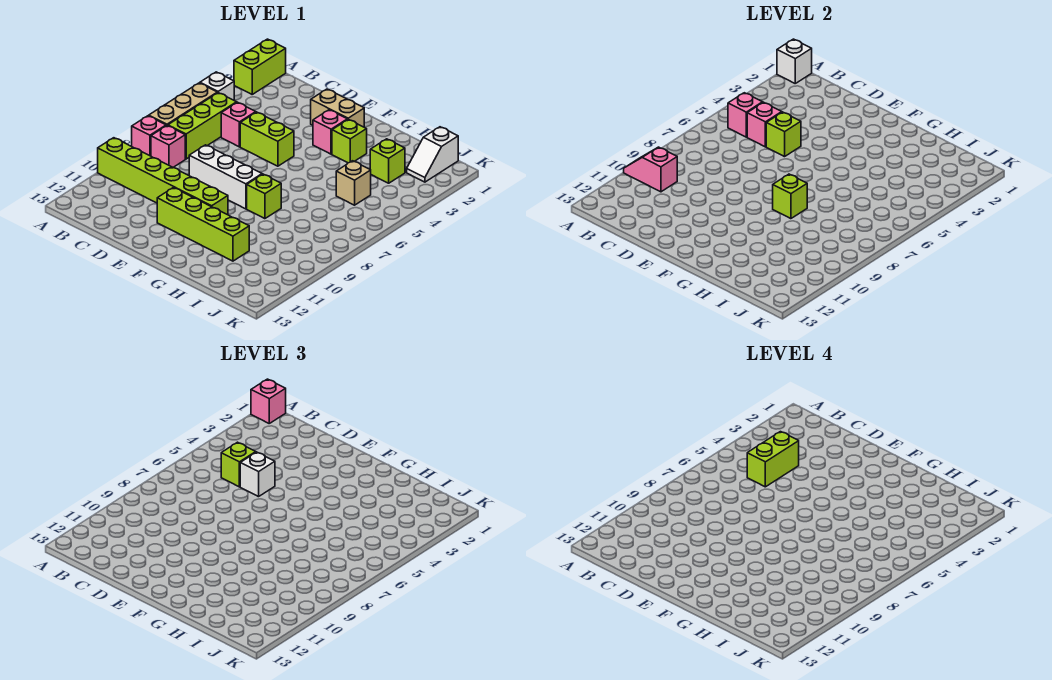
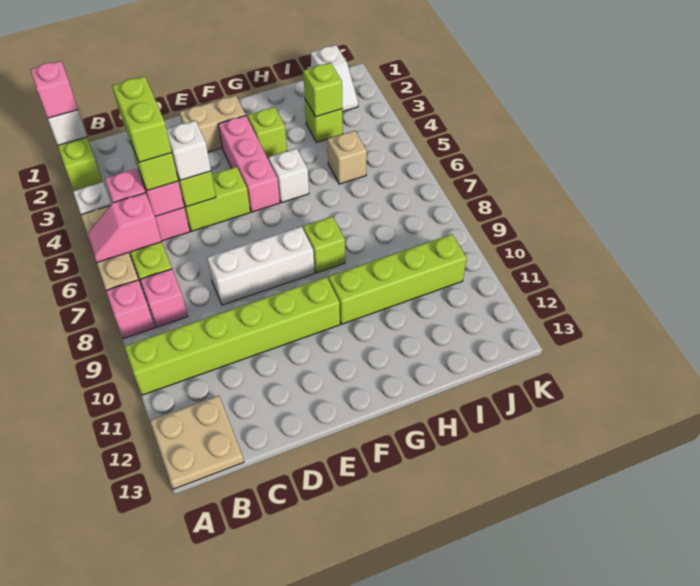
pink 1x2 slope [624,147,677,192] -> pink 1x2 slope moved to [87,193,162,262]
none -> tan 2x2 plate [150,396,244,489]
lime 1x4 brick [157,188,249,261] -> lime 1x4 brick moved to [328,234,467,324]
pink 1x1 brick [313,110,347,154] -> pink 1x3 brick [218,116,280,212]
none -> white 1x1 brick [269,148,309,203]
lime 1x1 brick [773,174,807,219] -> lime 1x1 brick moved to [303,63,342,117]

